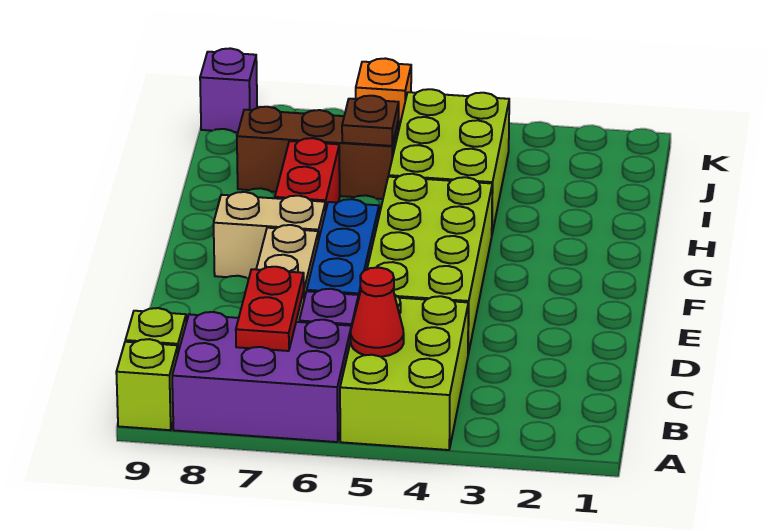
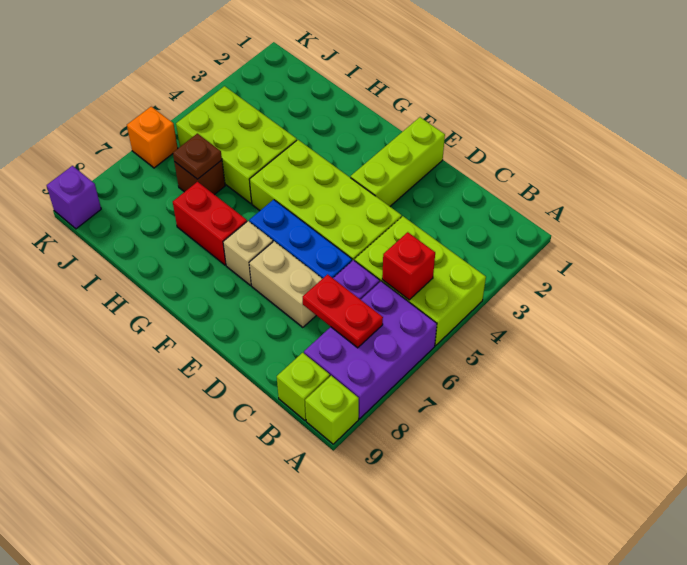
red 1x1 cone [351,268,404,357] -> red 1x1 brick [382,232,435,300]
none -> lime 1x3 brick [351,117,445,206]
tan 1x2 brick [214,192,325,279] -> tan 1x1 brick [223,221,273,285]
brown 1x3 brick [237,107,399,199] -> brown 1x1 brick [174,160,225,195]

